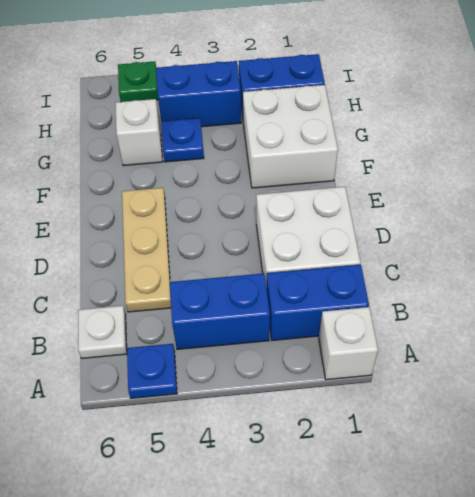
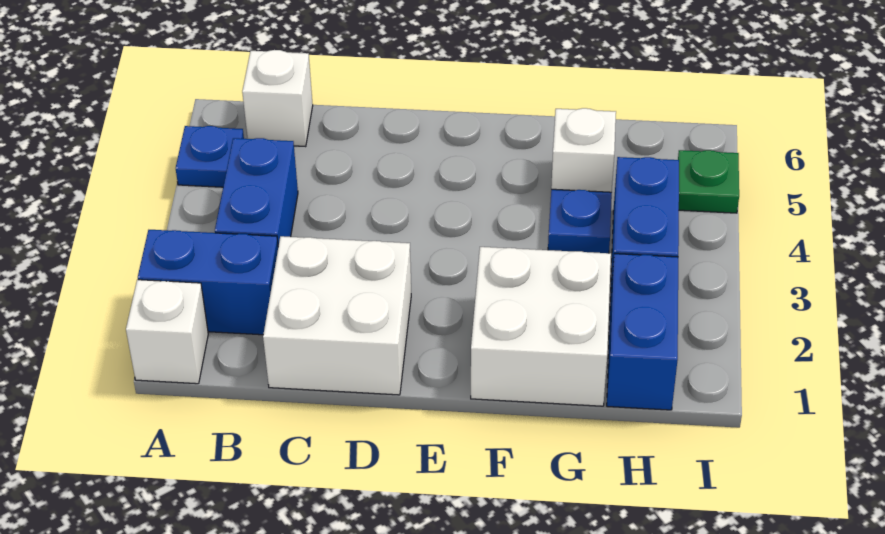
blue 1x2 brick [267,265,369,340] -> blue 1x2 brick turned to [138,230,278,335]
white 1x1 plate [78,306,127,358] -> white 1x1 brick [242,50,313,147]
tan 1x3 plate [122,188,171,312] -> none

